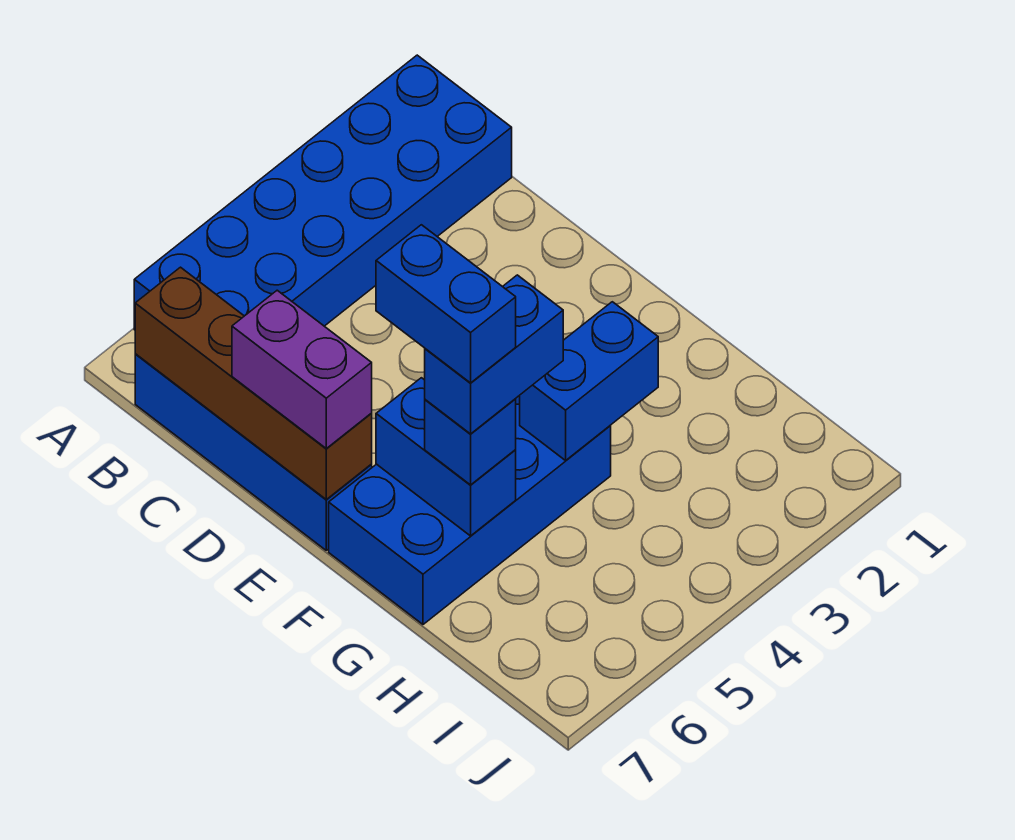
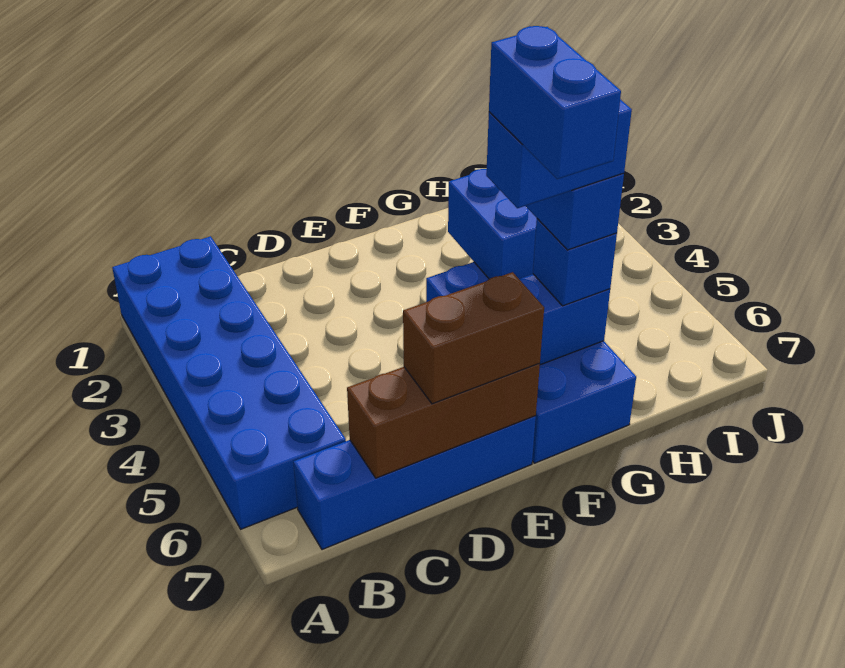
brown 1x4 brick [135,267,372,499] -> brown 1x3 brick [347,363,540,478]
purple 1x2 brick [232,290,372,448] -> brown 1x2 brick [403,272,544,404]
none -> blue 1x2 brick [489,26,621,179]

